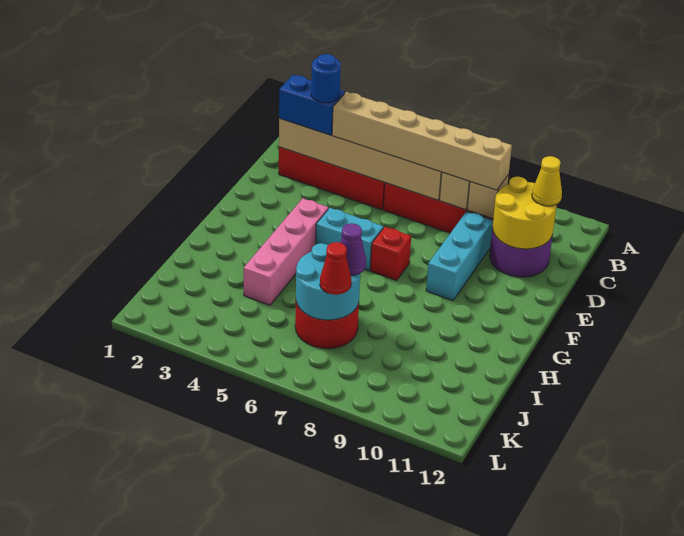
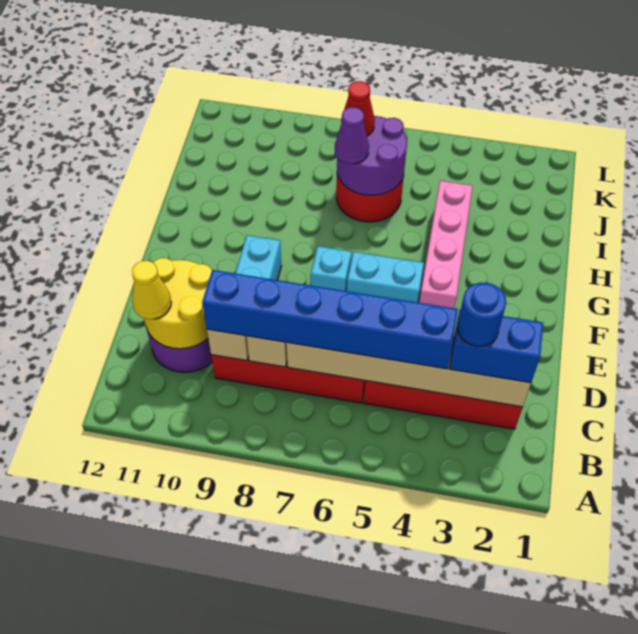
tan 1x6 brick [332,92,512,190] -> blue 1x6 brick [202,270,458,369]
red 1x1 brick [370,227,411,280] -> cyan 1x1 brick [311,246,352,291]
cyan 2x2 round brick [296,243,360,320] -> purple 2x2 round brick [337,116,407,195]

